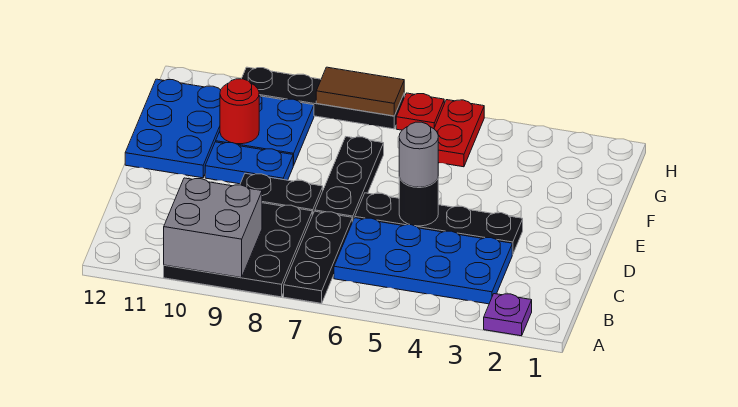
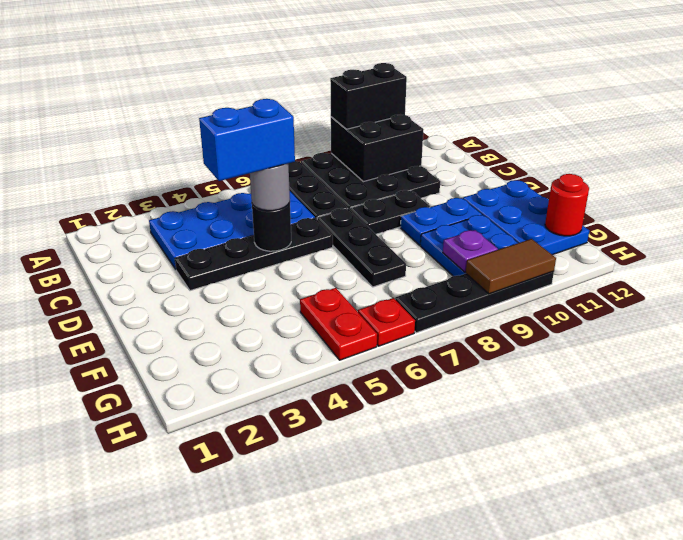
purple 1x1 plate [484,294,532,336] -> purple 1x1 plate moved to [443,230,498,272]
grey 2x2 brick [164,178,262,278] -> black 2x2 brick [331,115,424,182]
none -> black 1x2 brick [330,63,407,129]
none -> blue 1x2 brick [199,99,295,181]
red 1x1 round brick [220,79,259,144] -> red 1x1 round brick moved to [545,174,589,236]
brown 1x2 tile [316,67,404,116] -> brown 1x2 tile moved to [466,239,556,294]

